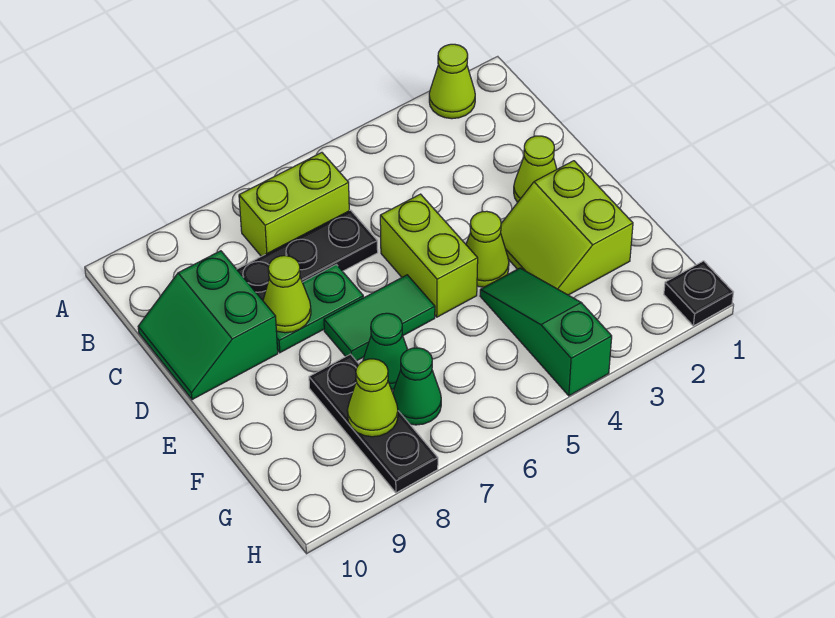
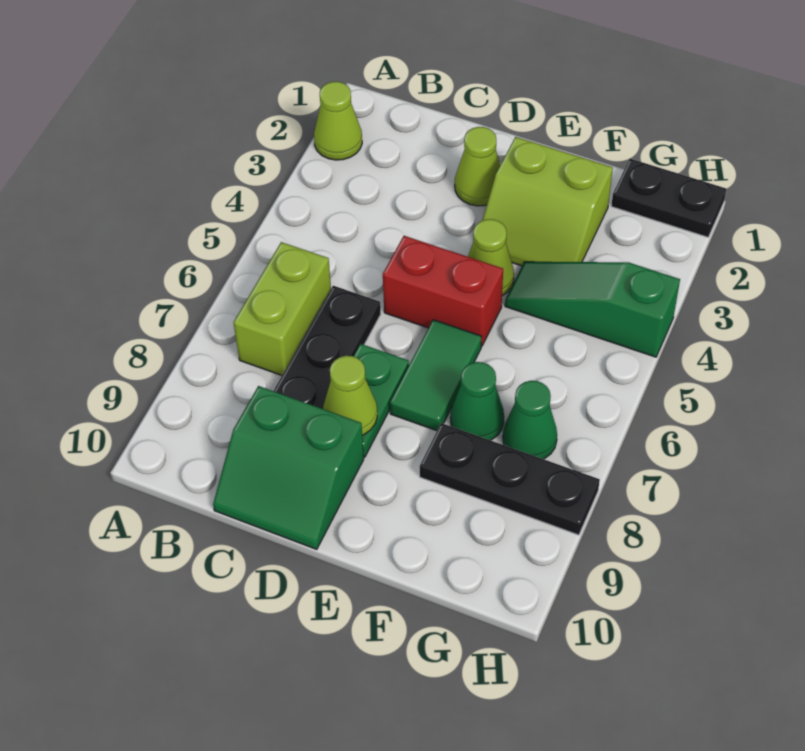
lime 1x2 brick [380,194,478,317] -> red 1x2 brick [383,236,503,346]
lime 1x1 cone [347,359,398,437] -> none
black 1x1 plate [664,261,733,326] -> black 1x2 plate [611,159,726,237]

